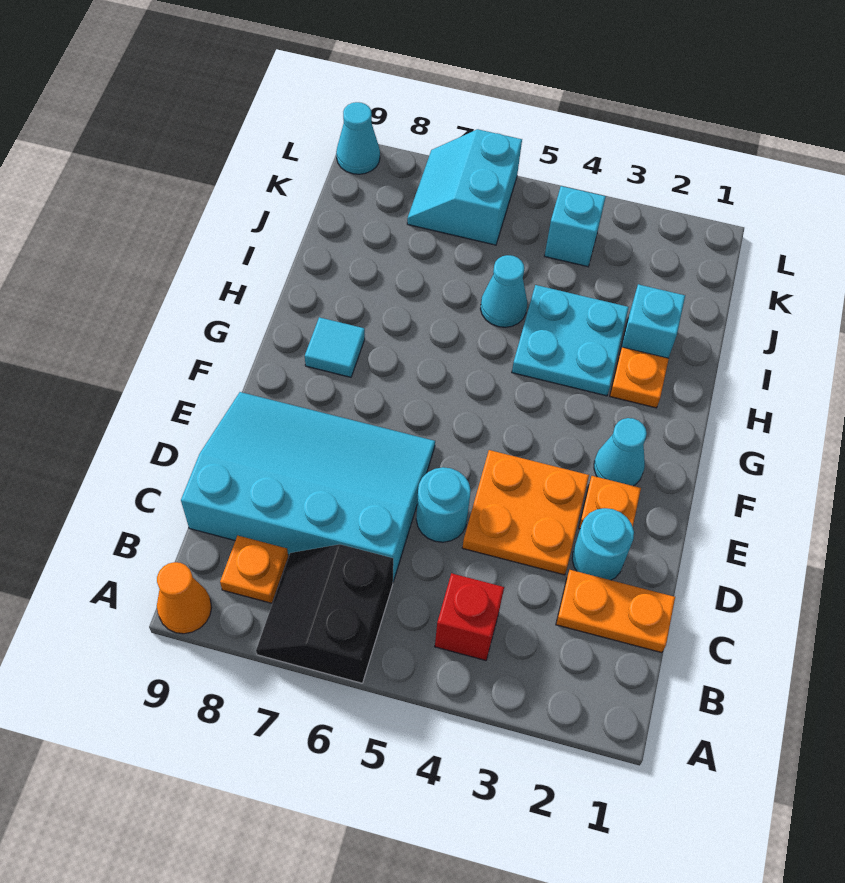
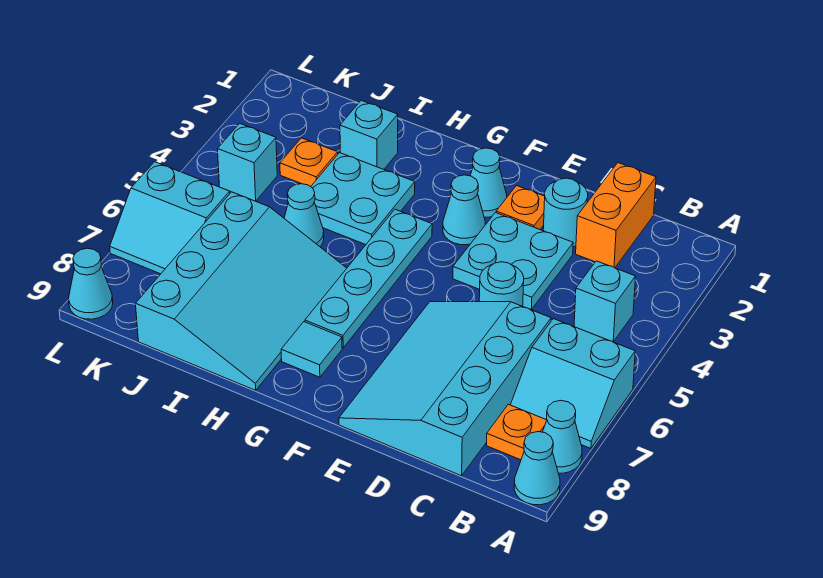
black 2x2 slope [256,544,393,683] -> cyan 2x2 slope [511,319,635,448]
none -> cyan 1x1 cone [543,400,582,473]
orange 1x1 cone [157,562,211,634] -> cyan 1x1 cone [514,432,560,505]
red 1x1 brick [435,573,504,660] -> cyan 1x1 brick [574,261,636,342]
orange 1x2 plate [556,570,675,653] -> orange 1x2 brick [576,163,656,268]
orange 2x2 plate [462,450,589,575] -> cyan 2x2 plate [453,213,573,310]
none -> cyan 1x1 cone [443,175,485,245]
none -> cyan 1x4 plate [305,209,432,348]
orange 1x1 plate [610,347,669,408] -> orange 1x1 plate moved to [280,138,338,187]
none -> cyan 3x4 slope [136,192,347,390]

